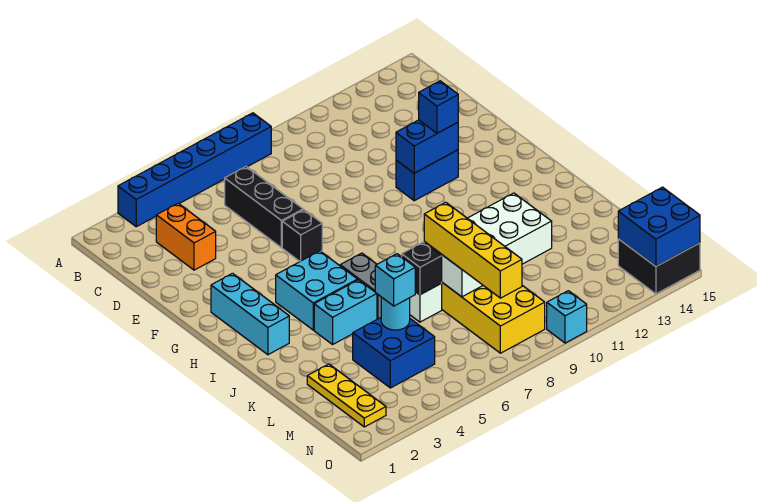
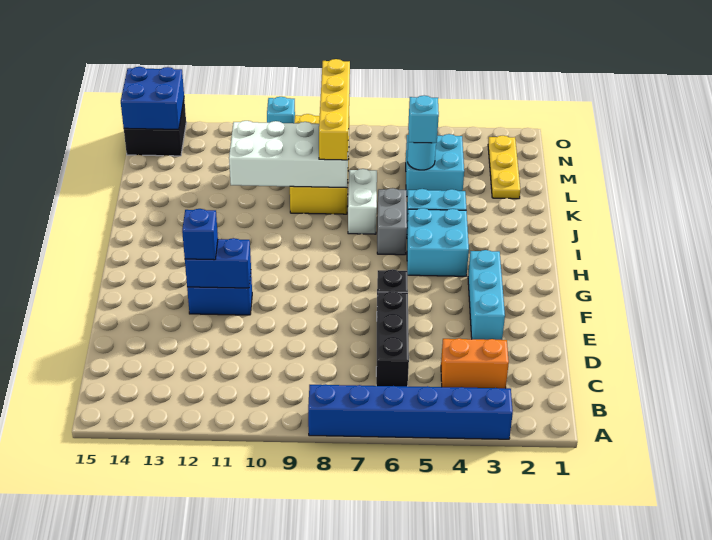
orange 1x2 brick [156,203,216,270] -> orange 1x2 brick turned to [441,338,509,388]
cyan 1x3 brick [211,273,289,355] -> cyan 1x3 brick moved to [468,250,505,340]
black 1x1 brick [401,242,442,295] -> none
blue 2x2 brick [353,318,435,388] -> cyan 2x2 brick [406,134,464,197]

